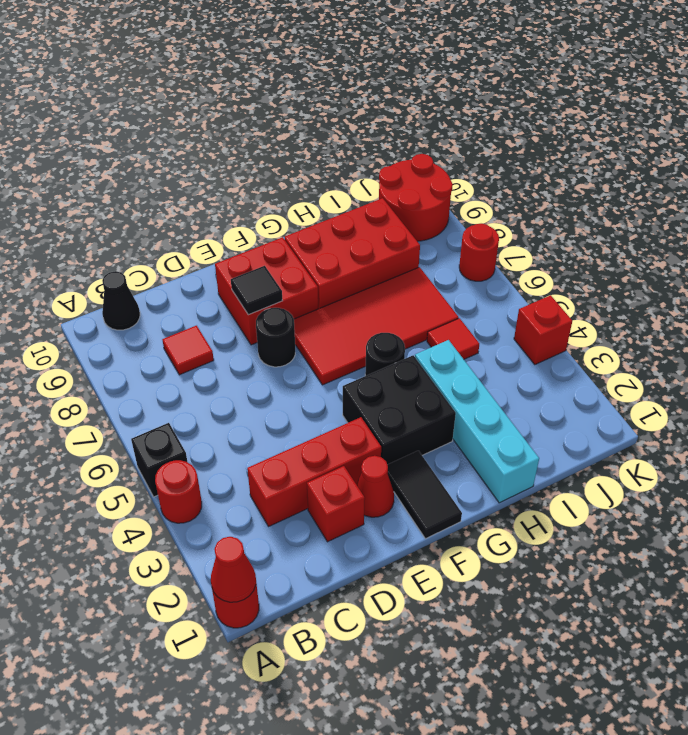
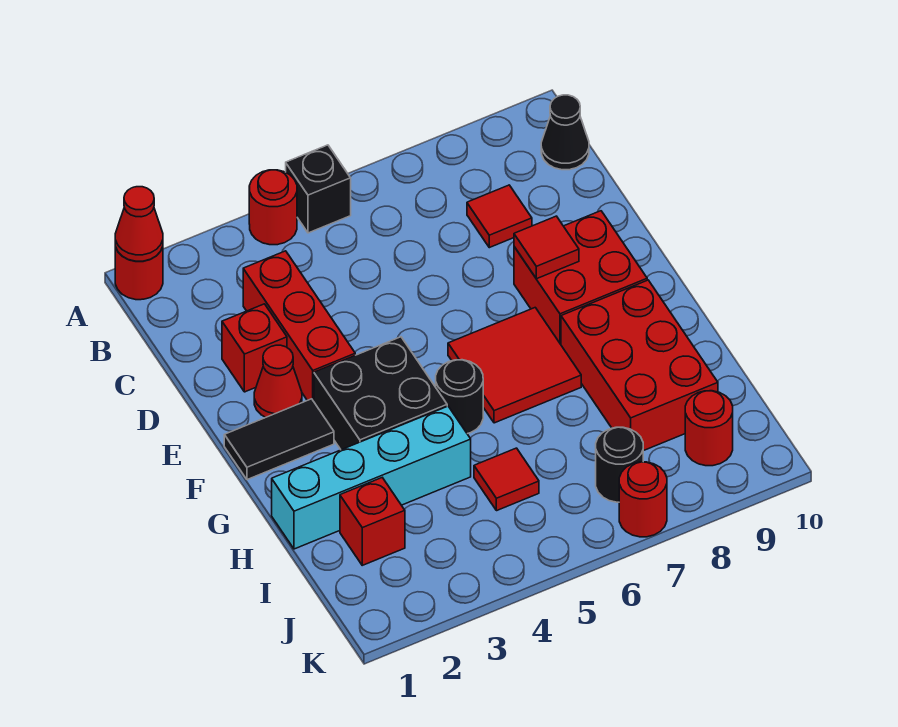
black 1x1 round brick [256,308,295,367] -> black 1x1 round brick moved to [596,427,643,502]
black 1x1 tile [231,266,283,315] -> red 1x1 tile [514,216,579,279]
red 2x4 tile [294,267,459,385] -> red 2x2 tile [448,308,581,423]
red 2x2 round brick [379,154,453,241] -> red 1x1 round brick [685,391,733,466]
red 1x1 brick [514,295,572,364] -> red 1x1 brick moved to [340,478,405,565]

